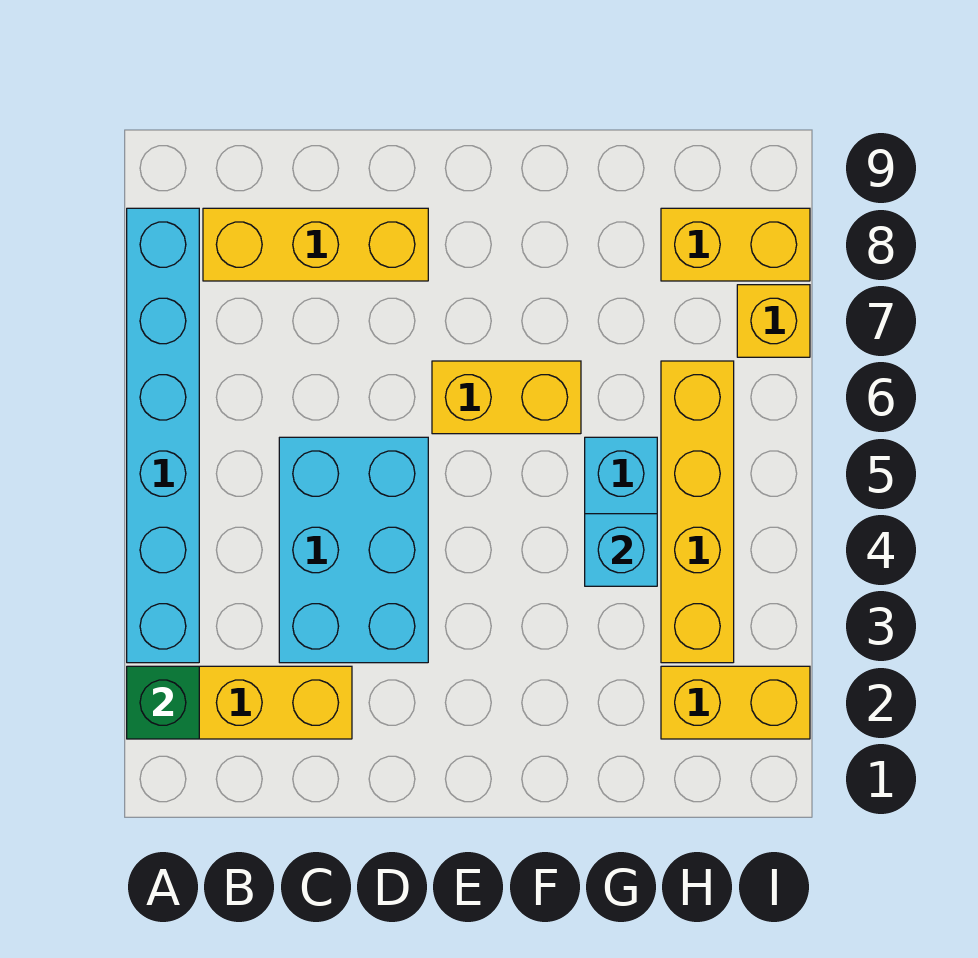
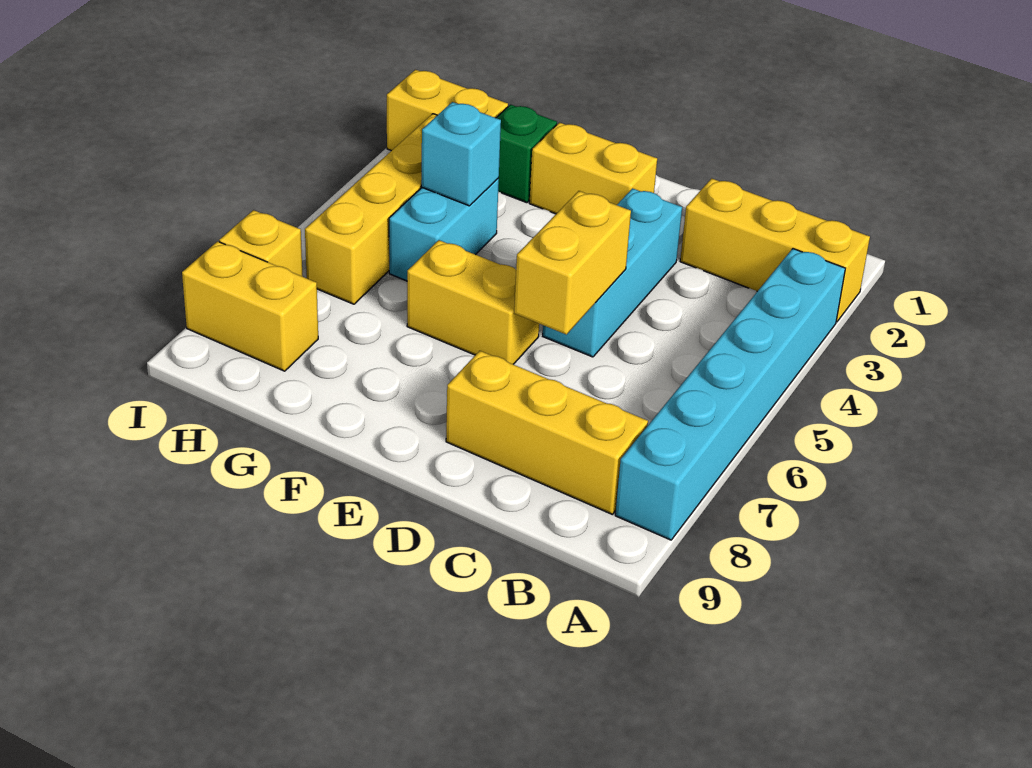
green 1x1 brick [127,666,199,739] -> green 1x1 brick moved to [497,105,557,203]
cyan 2x3 brick [279,437,428,663] -> cyan 1x3 brick [543,188,682,357]
none -> yellow 1x2 brick [514,191,631,335]
none -> yellow 1x2 brick [529,123,657,214]

